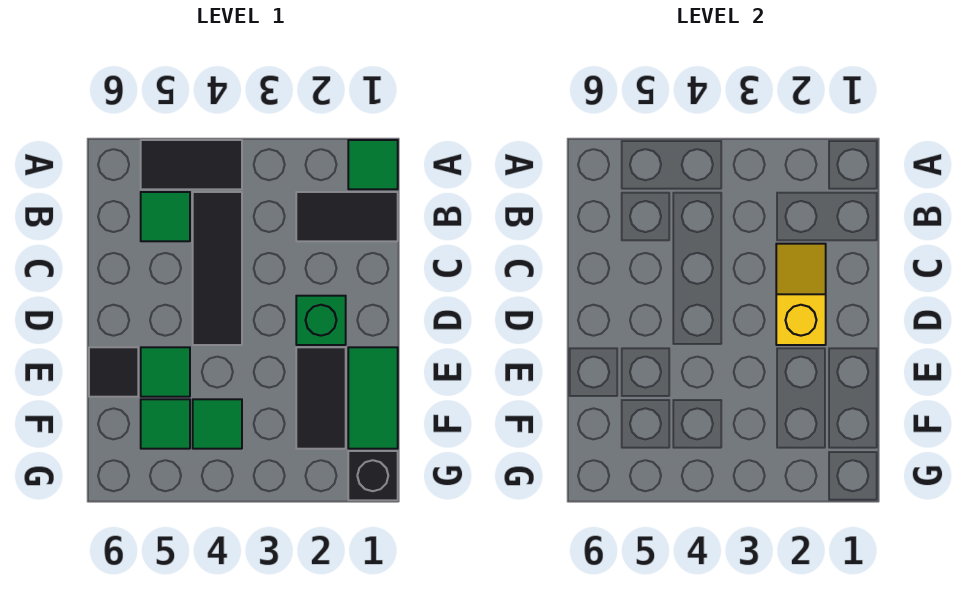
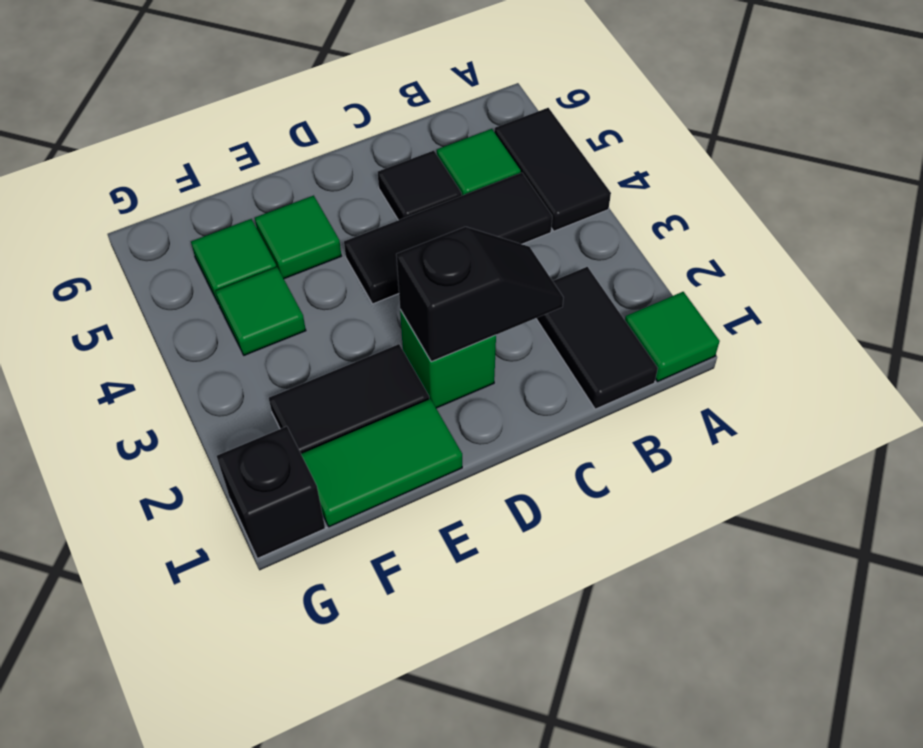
yellow 1x2 slope [776,244,826,345] -> black 1x2 slope [396,227,564,362]
black 1x1 tile [89,347,138,397] -> black 1x1 tile moved to [378,151,462,220]

